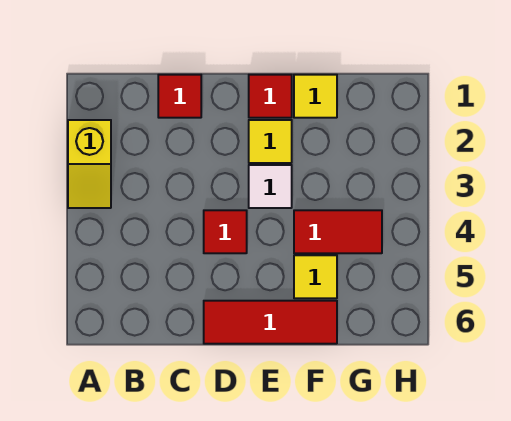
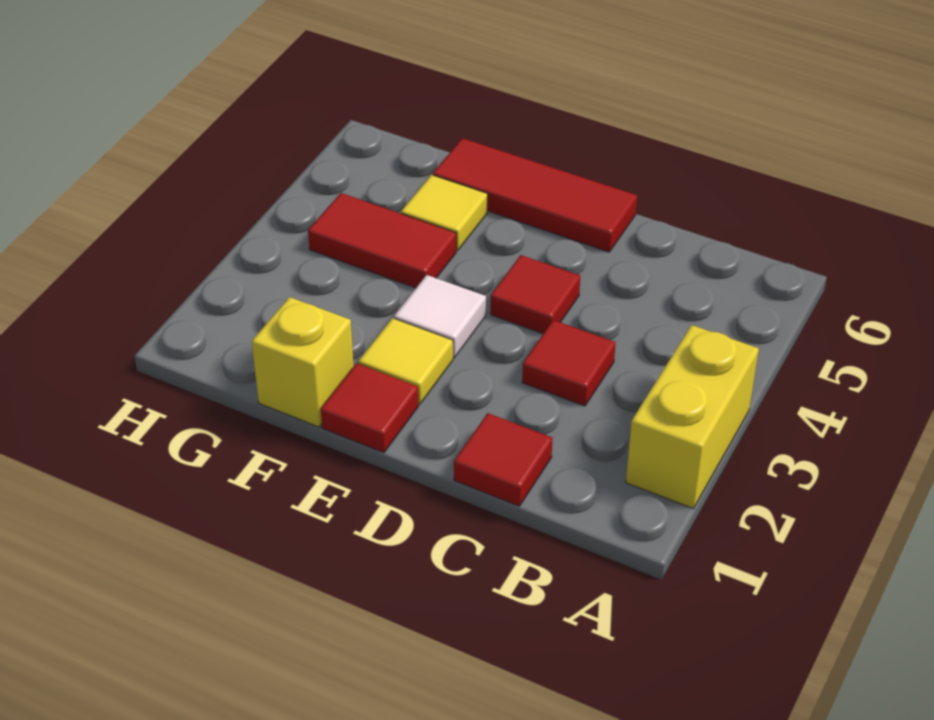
yellow 1x2 slope [68,120,111,208] -> yellow 1x2 brick [626,325,759,508]
none -> red 1x1 tile [522,320,616,406]
yellow 1x1 tile [294,75,337,118] -> yellow 1x1 brick [251,297,354,427]

